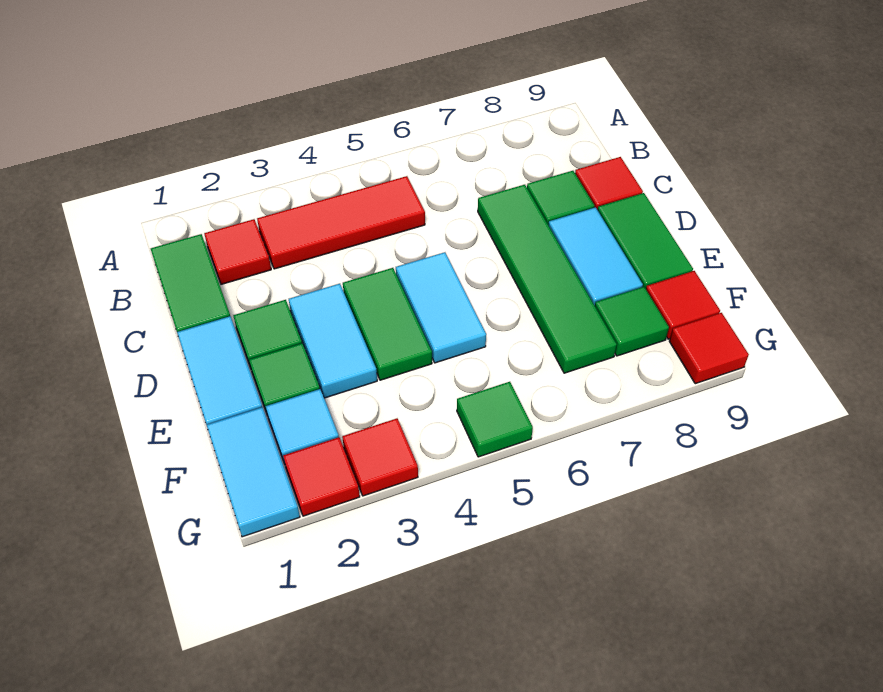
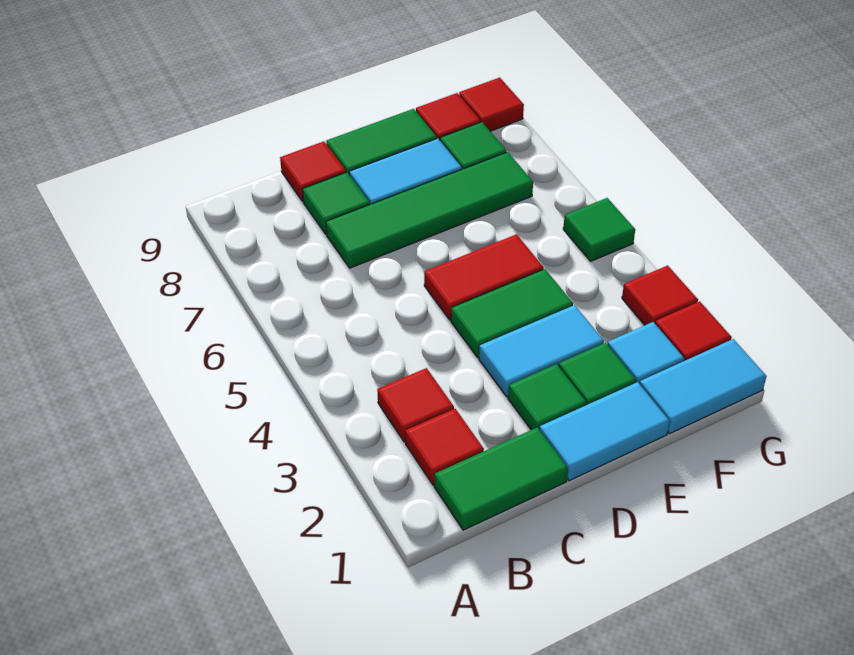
red 1x3 tile [257,176,425,269] -> red 1x1 tile [377,368,454,442]
cyan 1x2 tile [396,252,486,363] -> red 1x2 tile [424,234,544,320]

